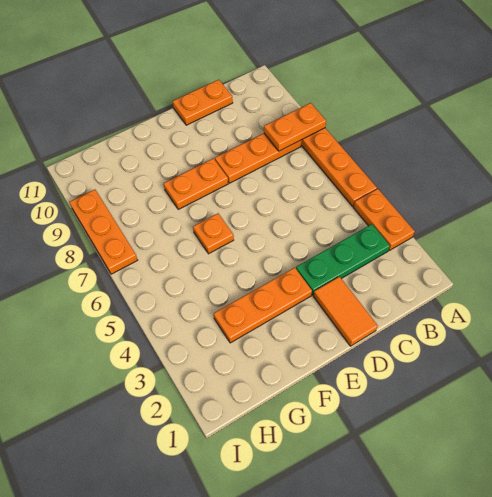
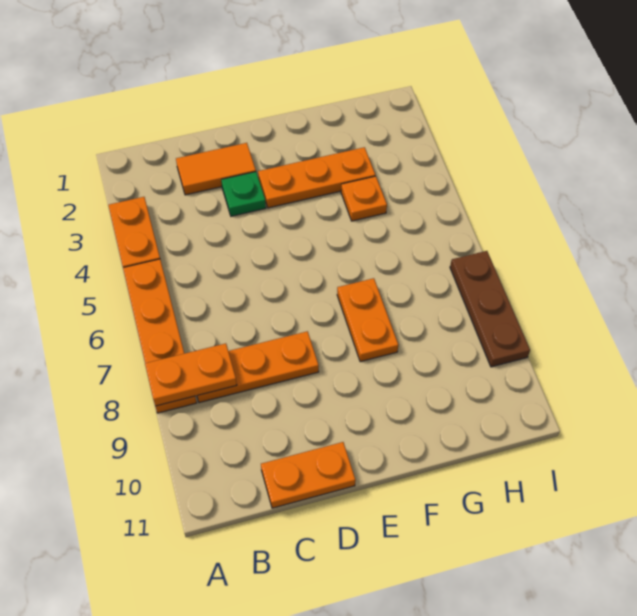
green 1x3 plate [296,224,390,295] -> green 1x1 plate [221,172,266,216]
orange 1x2 tile [313,277,378,346] -> orange 1x2 tile turned to [176,143,256,195]
orange 1x2 plate [164,158,228,209] -> orange 1x2 plate turned to [337,278,398,362]
orange 1x1 plate [193,213,234,254] -> orange 1x1 plate moved to [341,176,387,221]
orange 1x3 plate [69,190,137,274] -> brown 1x3 plate [450,251,530,367]

